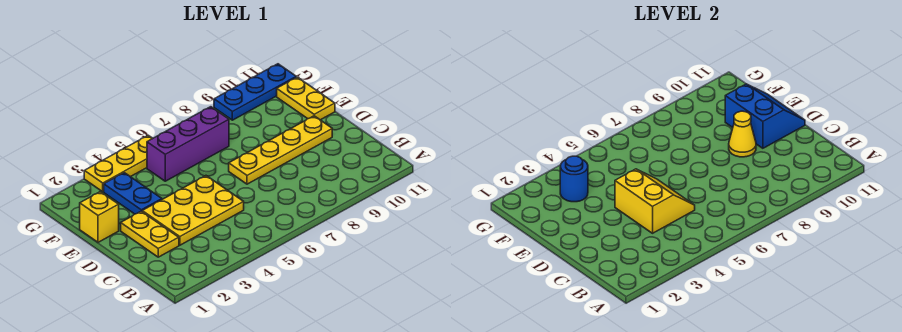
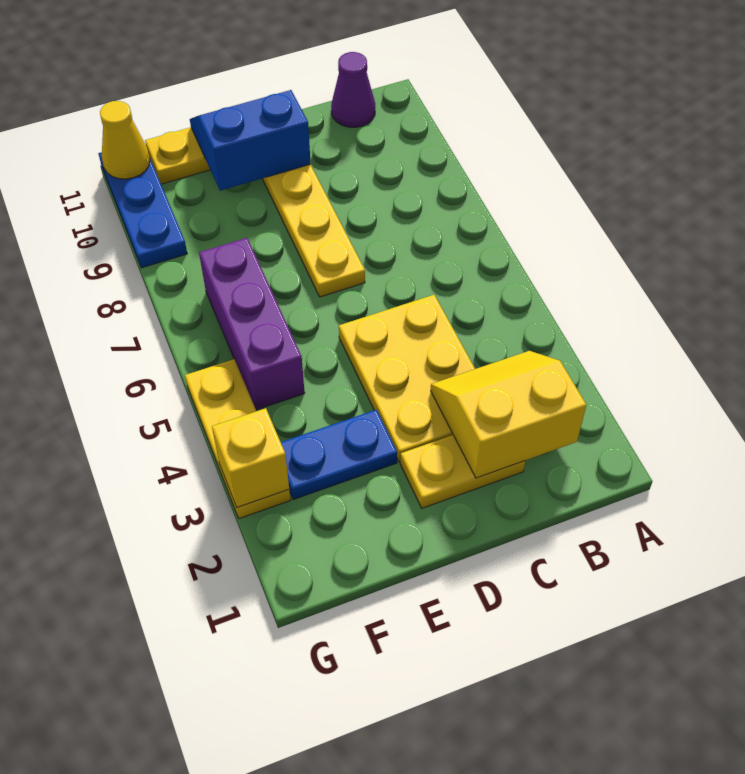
none -> purple 1x1 cone [331,52,375,127]
yellow 2x2 slope [615,169,695,233] -> yellow 2x2 slope moved to [431,351,586,478]
yellow 1x1 cone [729,111,756,157] -> yellow 1x1 cone moved to [100,101,150,179]
yellow 1x1 brick [80,192,119,242] -> yellow 1x1 brick moved to [212,408,289,507]
blue 1x1 round brick [560,156,588,202] -> none

